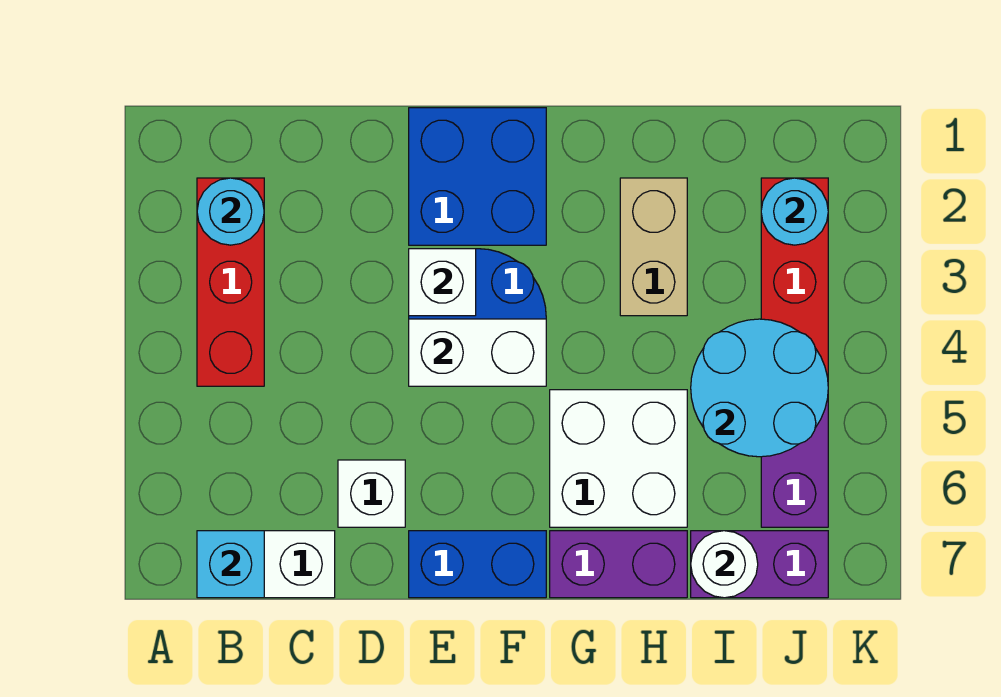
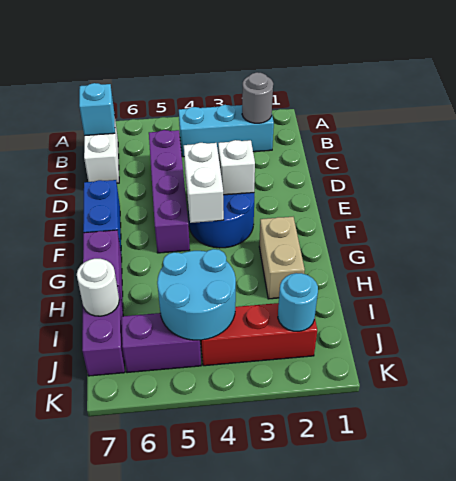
red 1x3 brick [197,178,264,386] -> cyan 1x3 brick [179,105,274,157]
cyan 1x1 round brick [197,178,264,245] -> grey 1x1 round brick [242,72,273,123]
none -> purple 1x4 brick [149,130,190,253]
white 1x1 brick [338,460,405,527] -> none
blue 2x2 brick [409,108,546,245] -> none
white 2x2 brick [550,390,687,527] -> none
tan 1x2 brick [620,178,687,316] -> tan 1x2 brick turned to [259,217,305,299]

